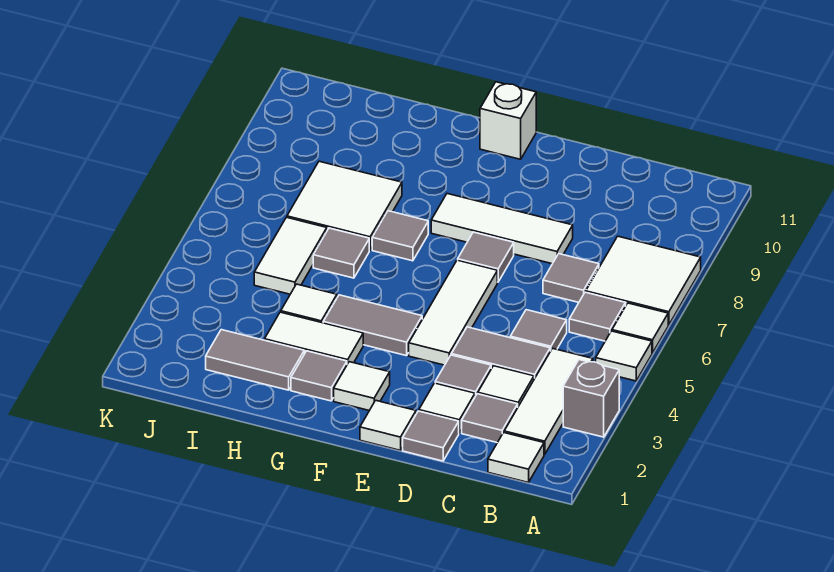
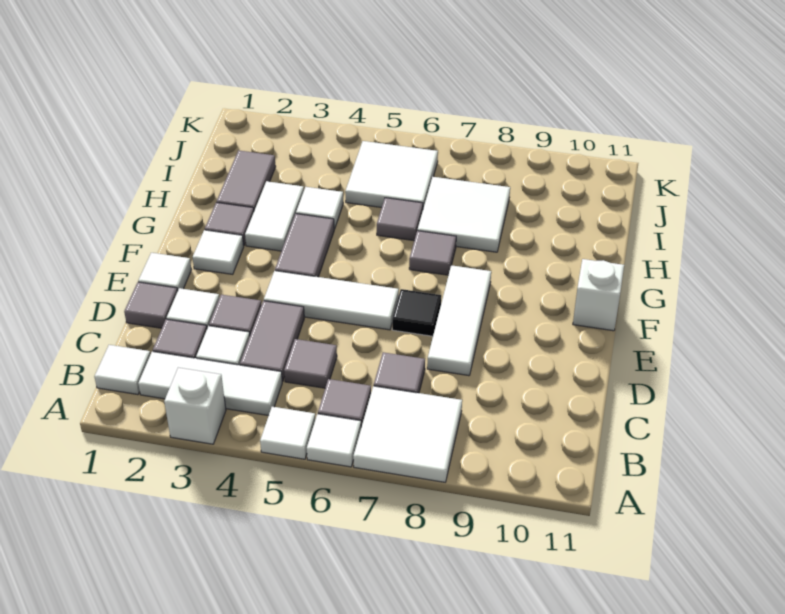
grey 1x1 brick [563,360,619,437] -> white 1x1 brick [164,368,226,444]
grey 1x1 tile [458,232,514,282] -> black 1x1 tile [392,289,441,336]
white 1x2 tile [254,217,327,294] -> white 2x2 tile [345,141,438,208]

